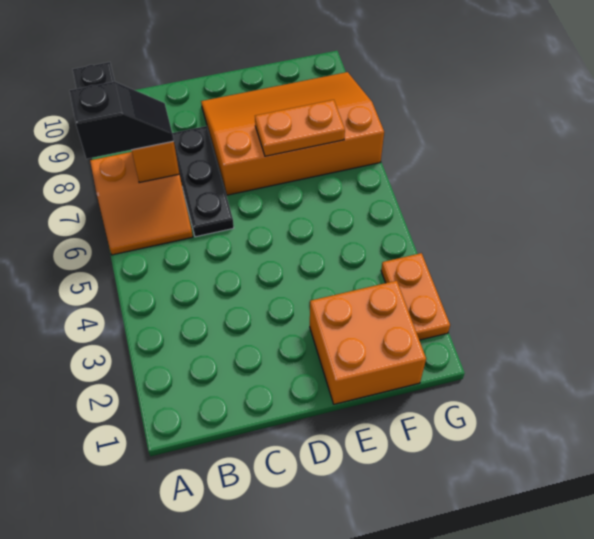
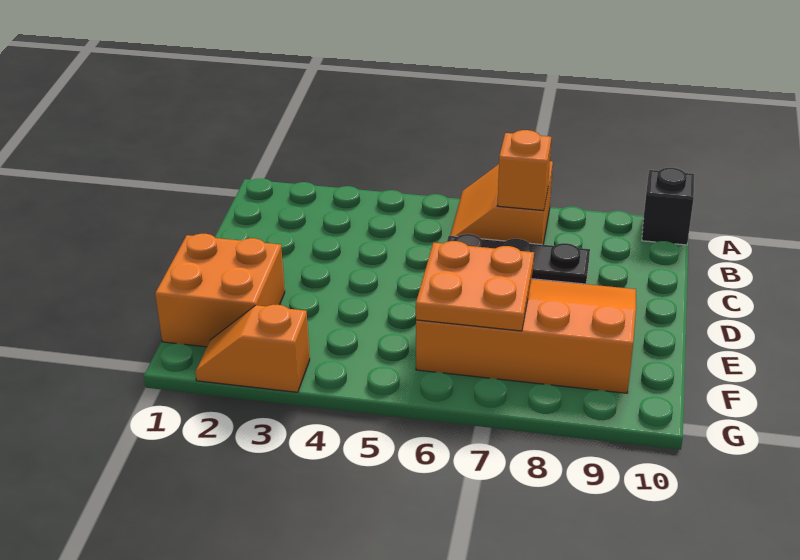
black 1x2 slope [70,82,174,159] -> none
orange 3x4 slope [201,72,384,195] -> orange 3x4 slope turned to [416,279,636,393]
orange 1x2 plate [255,100,345,156] -> orange 2x2 plate [416,241,534,331]
orange 1x2 plate [381,253,450,340] -> orange 1x2 slope [195,305,310,392]

